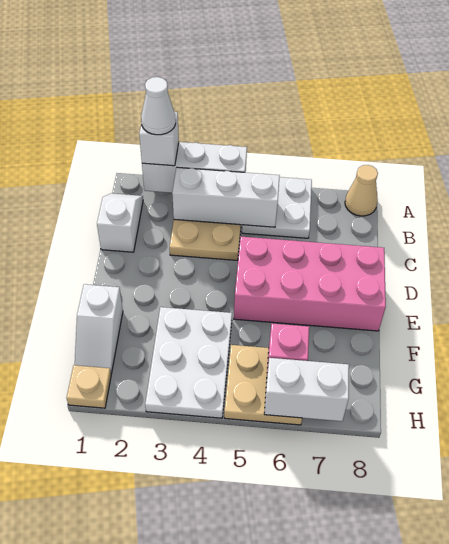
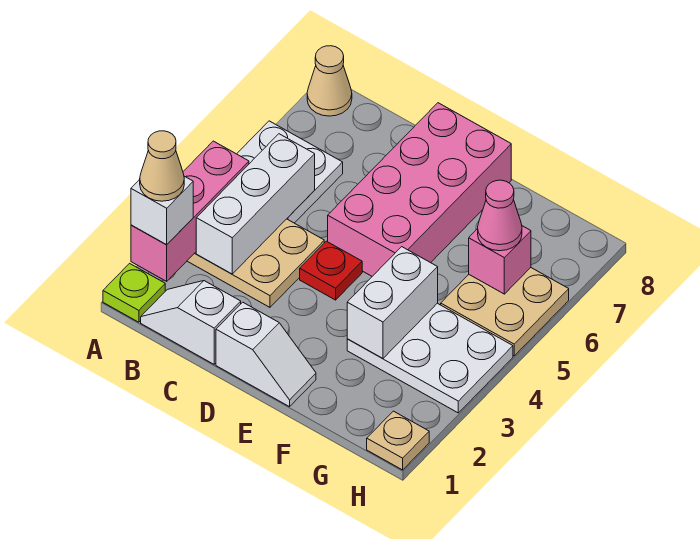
none -> lime 1x1 plate [103,263,165,322]
white 1x3 brick [142,142,247,193] -> pink 1x3 brick [131,141,249,281]
white 1x1 cone [141,77,176,135] -> tan 1x1 cone [140,131,184,201]
none -> red 1x1 plate [300,241,362,300]
white 1x2 slope [75,284,123,374] -> white 1x2 slope moved to [216,302,316,407]
none -> pink 1x1 cone [478,180,522,251]
white 1x2 brick [264,358,349,421] -> white 1x2 brick moved to [347,247,438,359]

